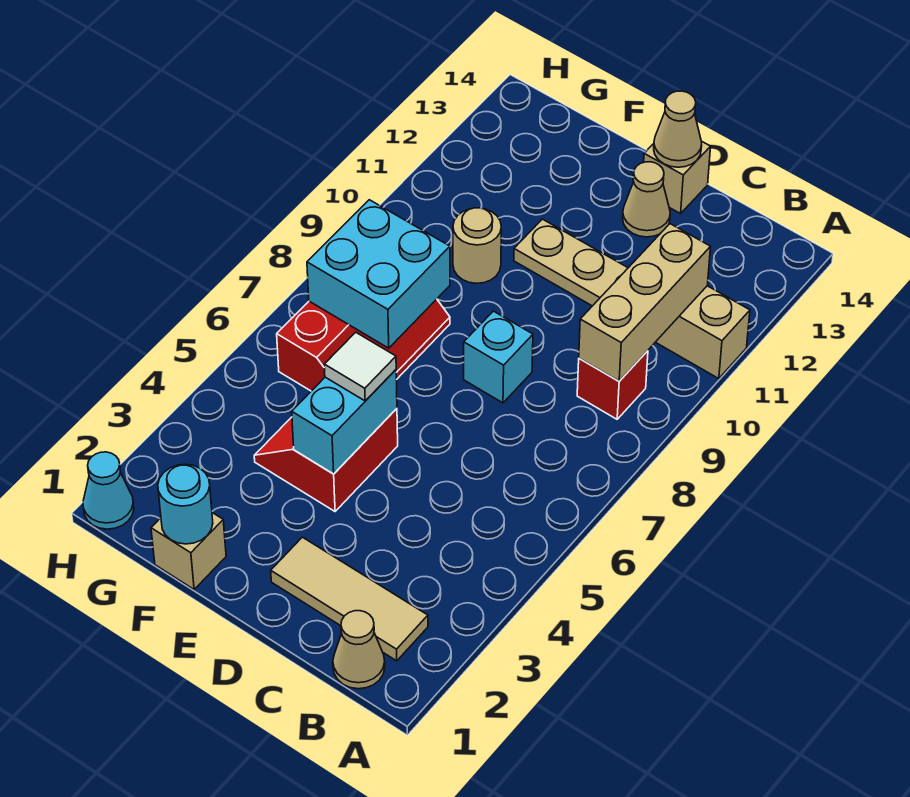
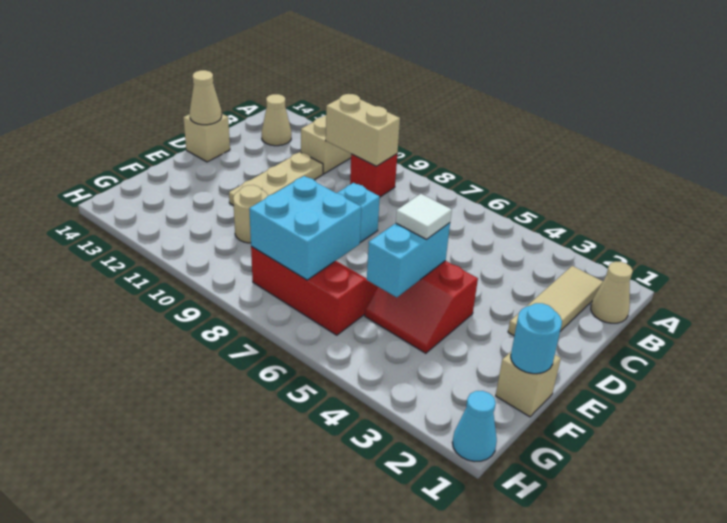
tan 1x3 brick [579,224,710,381] -> tan 1x2 brick [326,94,400,166]
tan 1x1 cone [623,162,670,237] -> tan 1x1 cone moved to [262,94,291,146]
cyan 1x2 brick [292,370,397,474] -> cyan 1x2 brick turned to [367,223,450,297]

